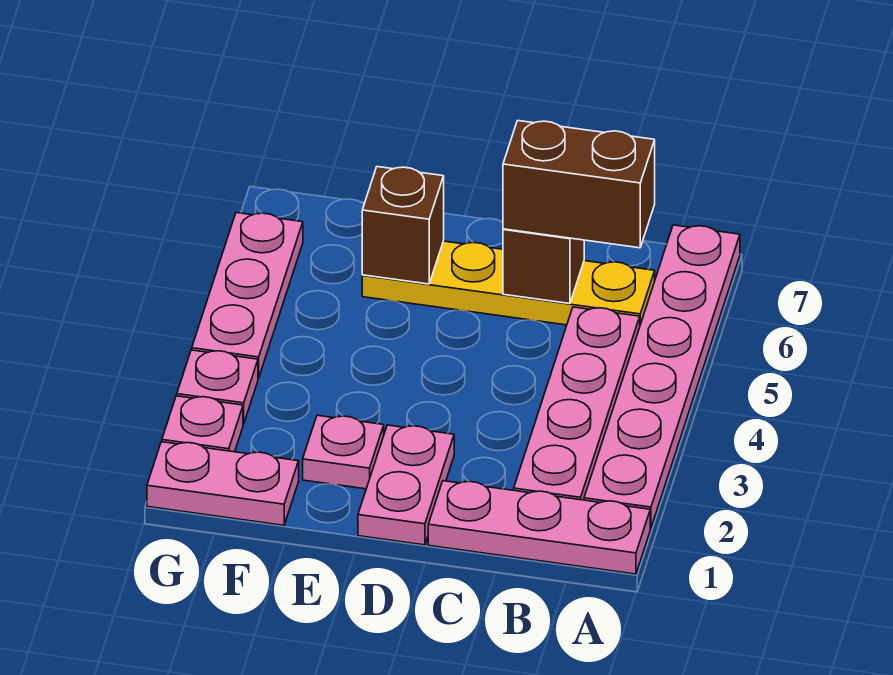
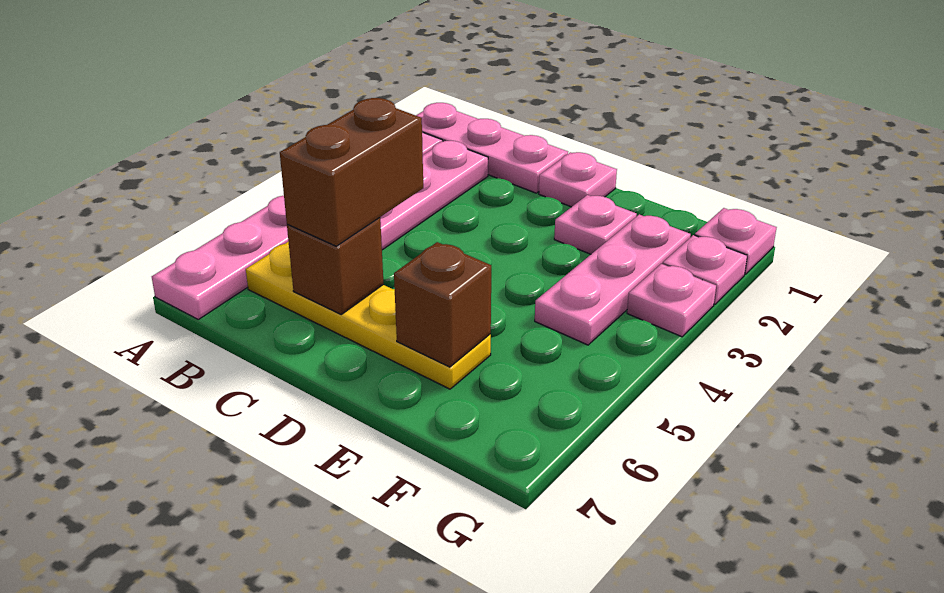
brown 1x2 brick [503,121,655,248] -> brown 1x2 brick turned to [280,98,423,246]
pink 1x2 plate [358,425,454,545] -> pink 1x1 plate [539,152,617,207]
pink 1x2 plate [147,442,299,525] -> pink 1x1 plate [695,208,777,274]
pink 1x3 plate [192,213,303,378] -> pink 1x3 plate moved to [535,214,691,345]

